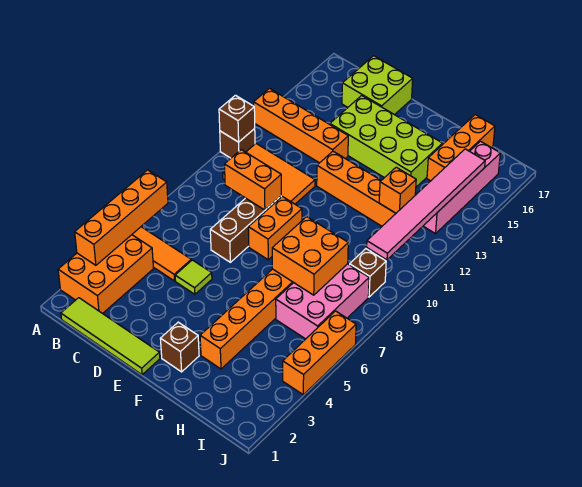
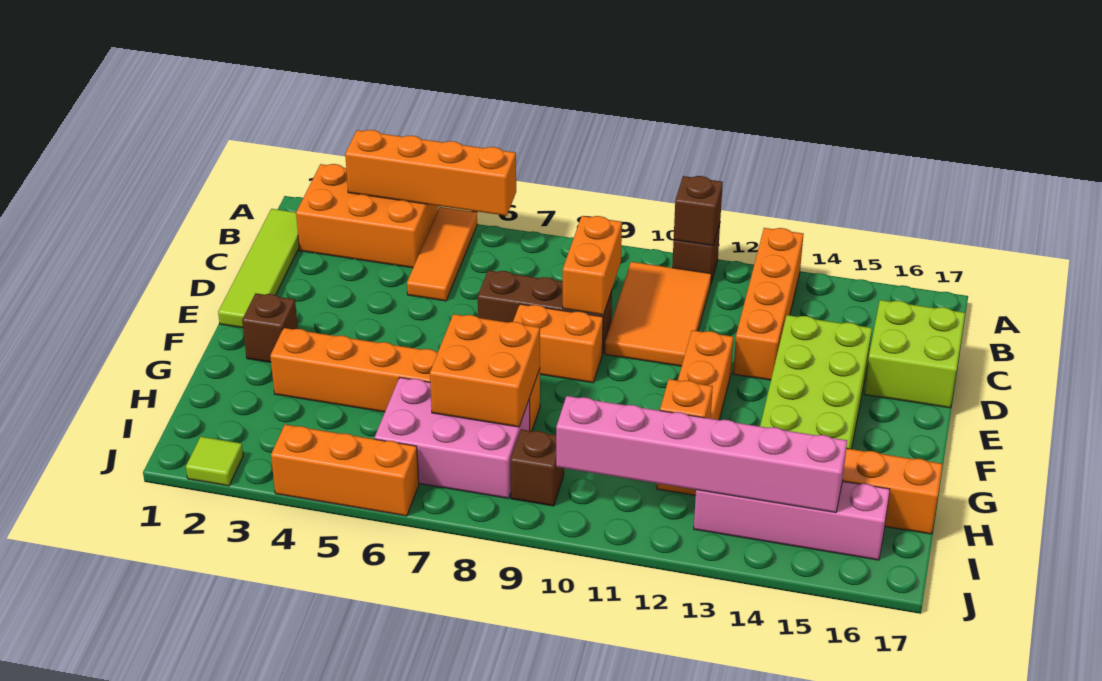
lime 1x1 tile [175,260,212,294] -> lime 1x1 tile moved to [186,437,243,486]
pink 1x6 tile [367,149,485,260] -> pink 1x6 brick [556,396,847,513]

